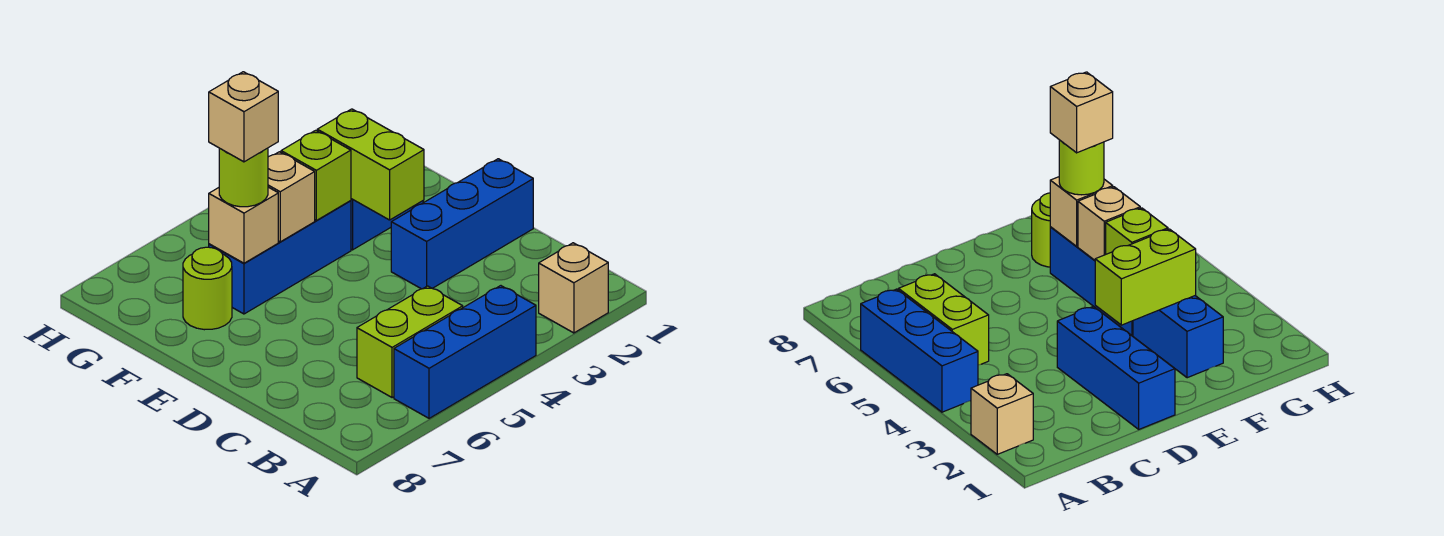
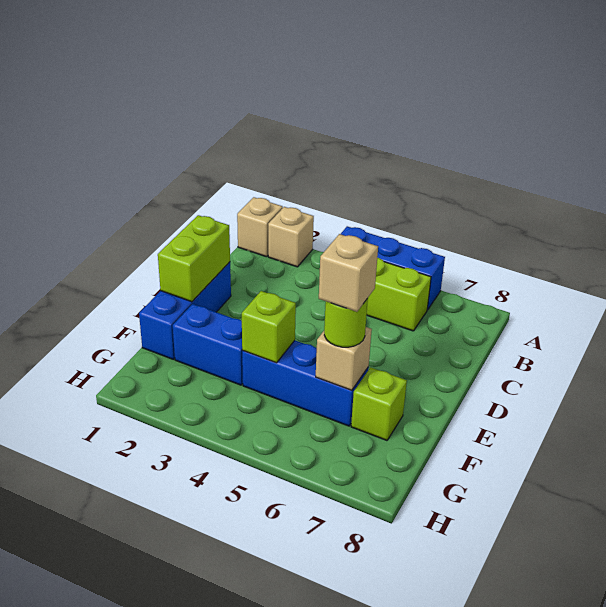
blue 1x3 brick [391,159,533,289] -> blue 1x3 brick turned to [139,262,231,359]
lime 1x2 brick [317,109,424,220] -> lime 1x2 brick moved to [158,215,230,302]
tan 1x1 brick [268,152,315,242] -> tan 1x1 brick moved to [237,197,283,257]
lime 1x1 round brick [183,247,232,330] -> lime 1x1 brick [351,367,407,440]

